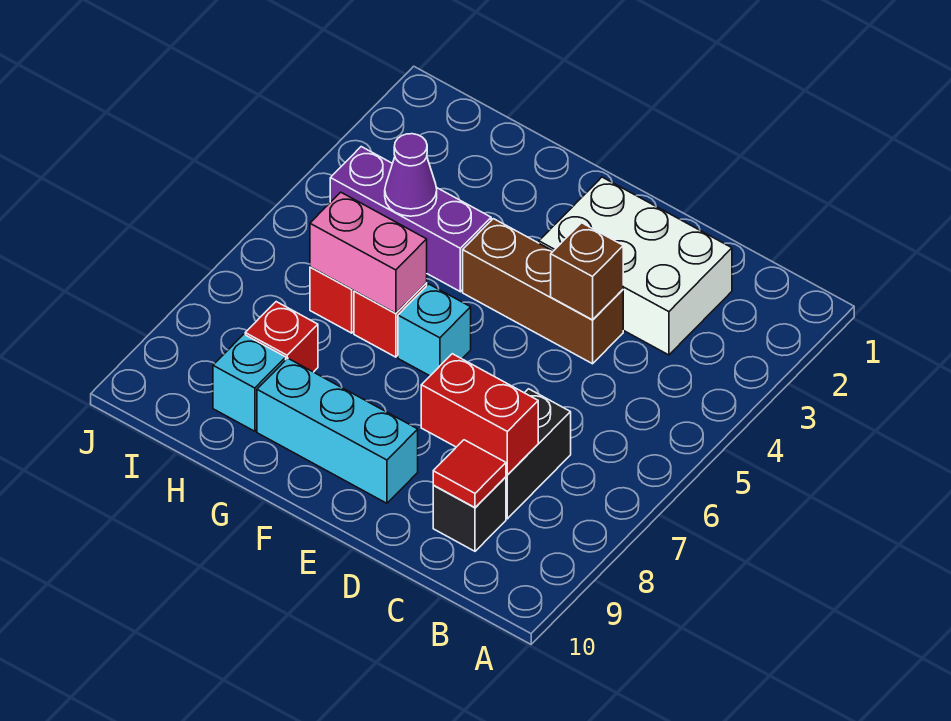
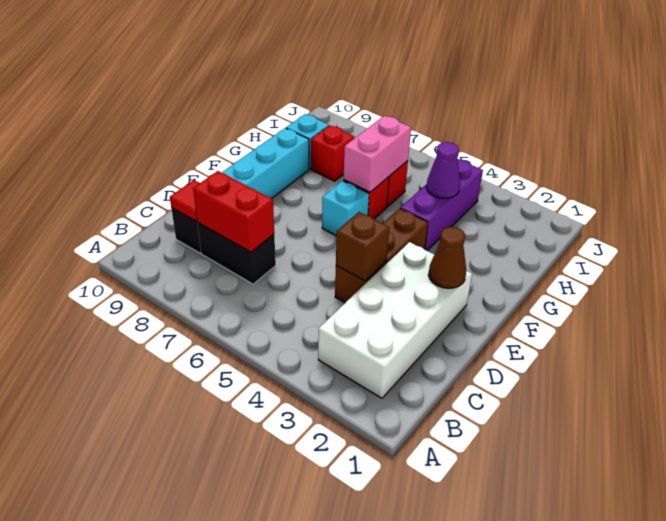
white 2x3 brick [539,177,732,355] -> white 2x4 brick [318,242,472,398]
red 1x2 brick [421,354,538,475] -> red 1x2 brick turned to [193,171,274,252]
none -> brown 1x1 cone [428,227,466,288]

